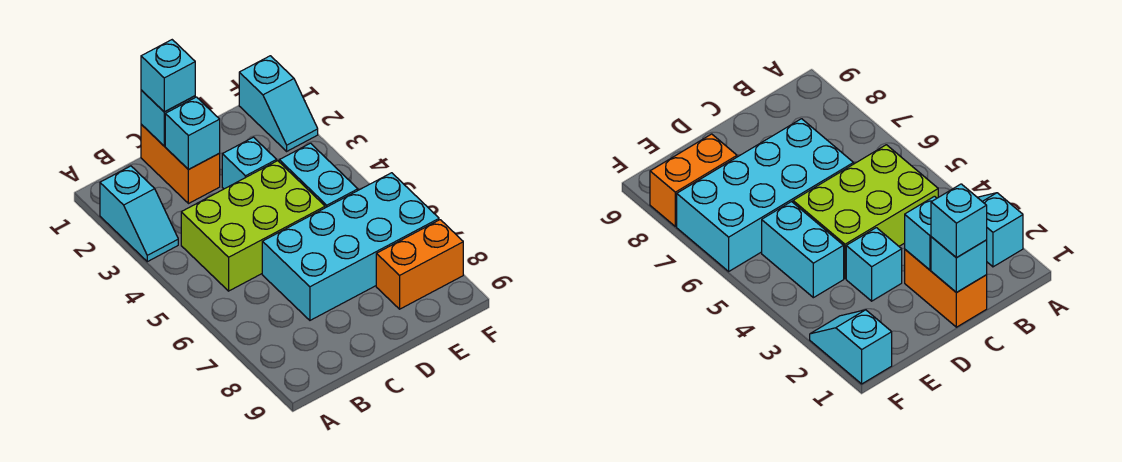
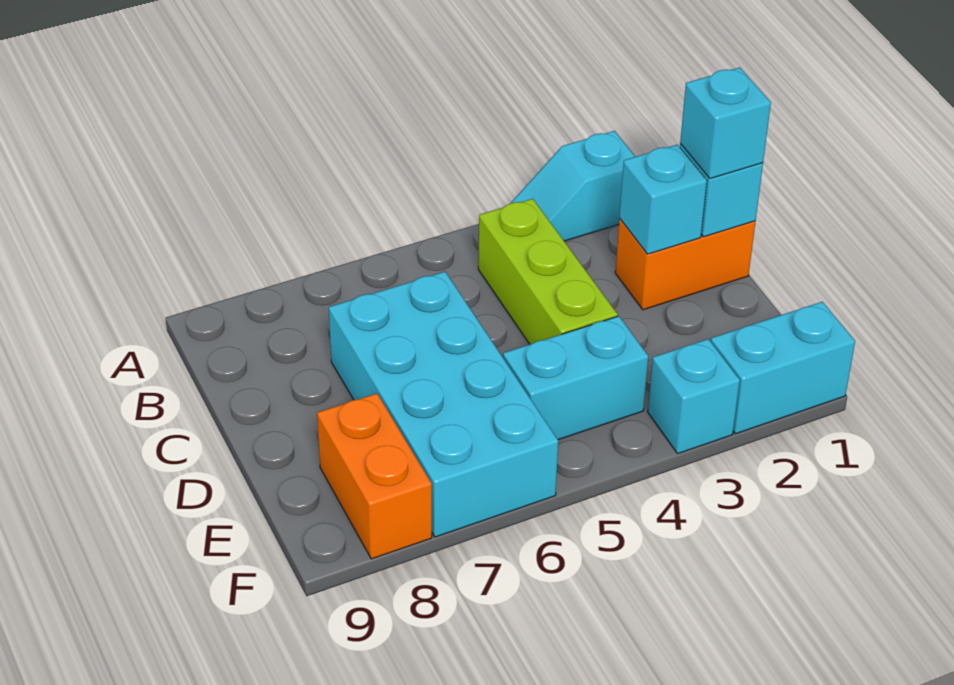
lime 2x3 brick [181,161,325,291] -> lime 1x3 brick [478,199,618,344]
cyan 1x1 brick [222,137,277,189] -> cyan 1x1 brick moved to [648,339,740,453]
cyan 1x2 slope [239,56,318,151] -> cyan 1x2 brick [711,302,855,434]

